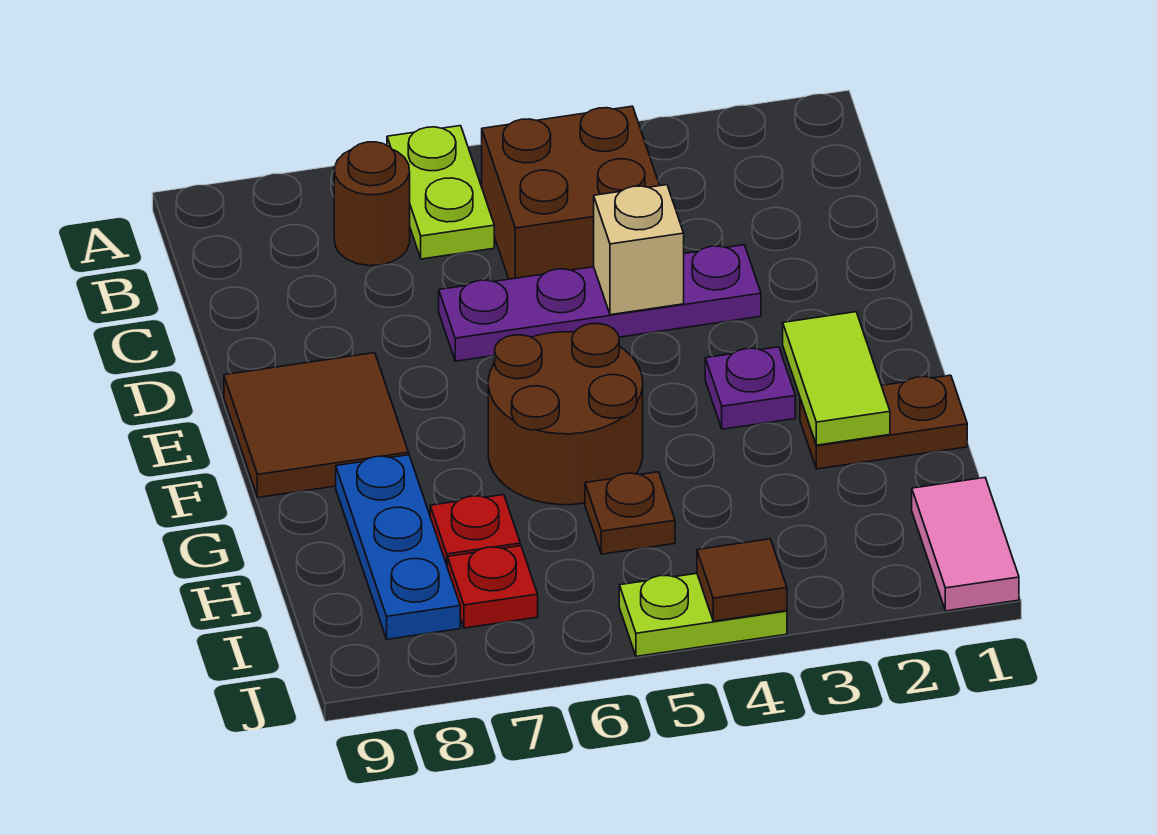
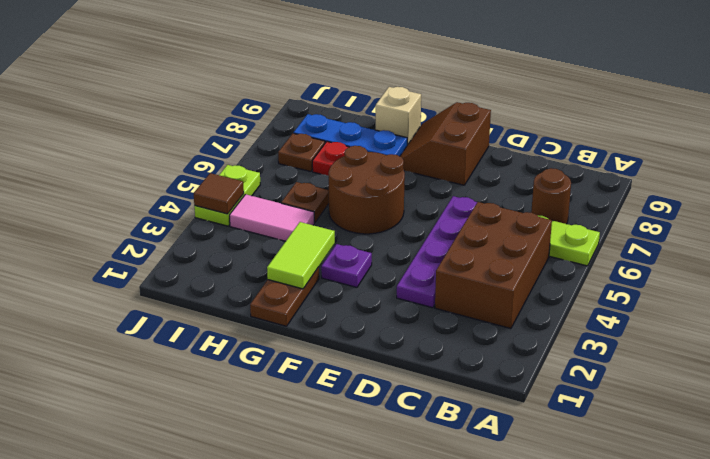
brown 2x2 brick [482,106,660,279] -> brown 2x3 brick [435,202,552,329]
tan 1x1 brick [594,185,684,315] -> tan 1x1 brick moved to [376,87,421,145]
brown 2x2 tile [224,353,409,497] -> brown 2x2 slope [400,102,491,185]
lime 1x2 tile [783,312,890,445] -> lime 1x2 tile turned to [267,222,335,289]
pink 1x2 tile [912,478,1019,611] -> pink 1x2 tile moved to [229,194,314,241]
red 1x1 plate [448,546,538,628] -> brown 1x1 plate [278,133,325,172]

